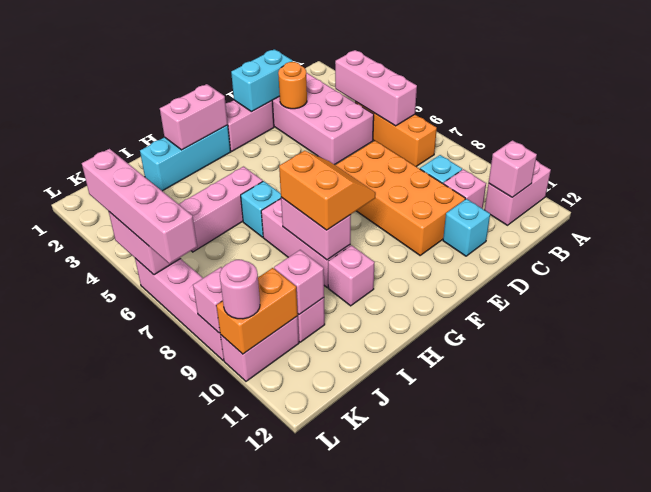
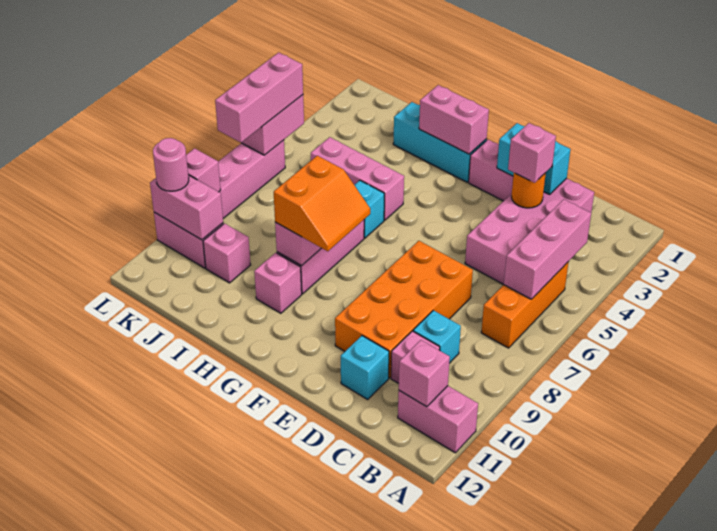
pink 1x1 brick [274,250,324,314] -> pink 1x1 brick moved to [508,123,556,183]
orange 1x2 brick [216,268,298,354] -> pink 1x2 brick [150,175,223,240]
pink 1x4 brick [82,149,197,264] -> pink 1x3 brick [215,52,303,143]

